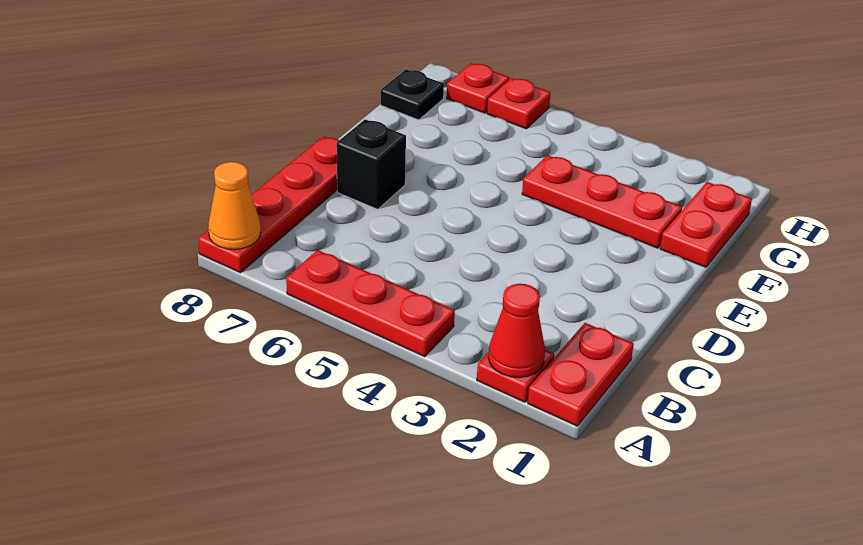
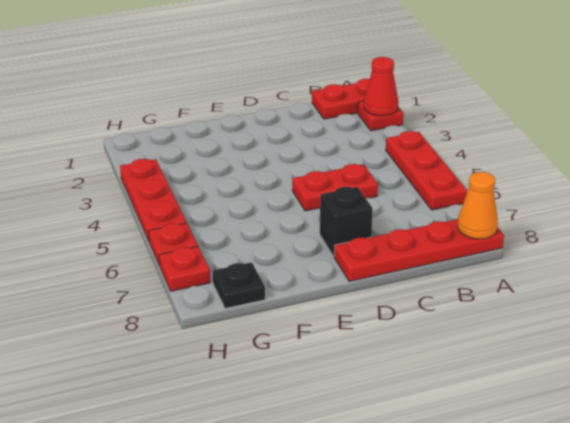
red 1x2 plate [660,182,752,267] -> red 1x2 plate moved to [292,164,378,211]
red 1x3 plate [522,155,682,248] -> red 1x3 plate moved to [120,159,187,241]

